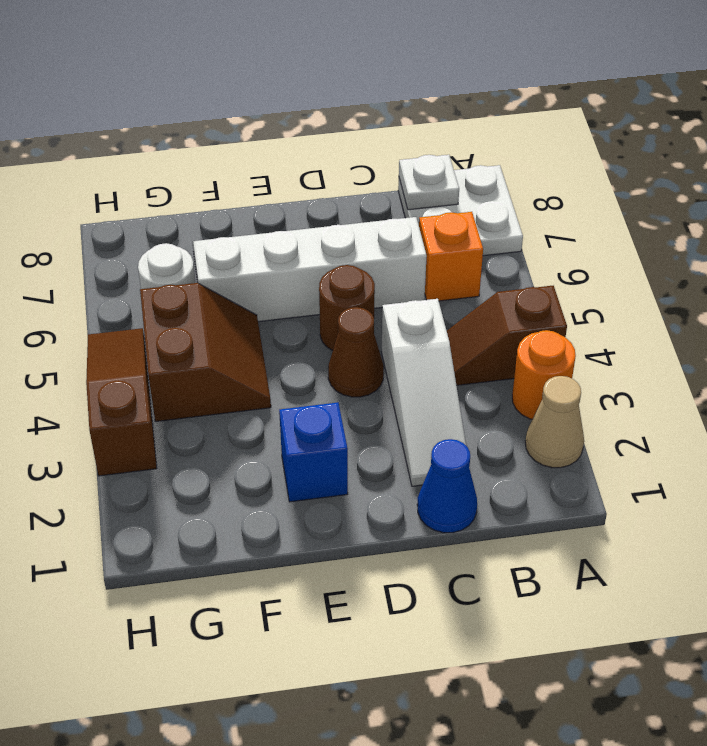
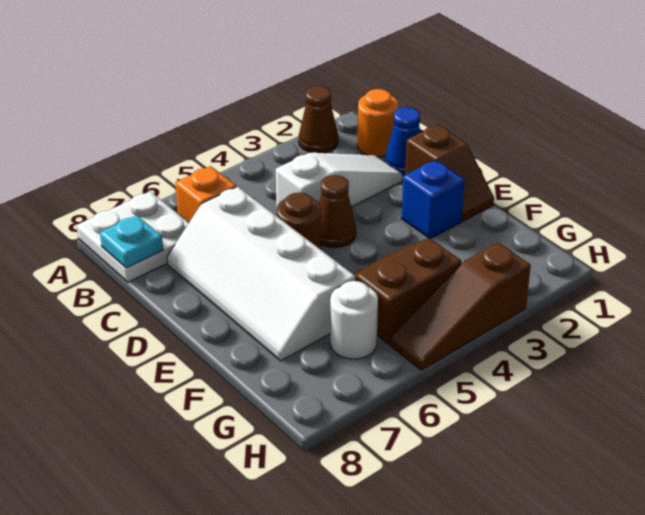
tan 1x1 cone [525,376,584,468] -> brown 1x1 cone [299,86,338,153]
orange 1x1 round brick [512,330,576,419] -> orange 1x1 round brick moved to [357,89,398,157]
brown 1x2 slope [447,286,567,385] -> brown 1x2 slope moved to [405,125,494,221]
white 1x1 plate [399,155,459,210] -> cyan 1x1 plate [100,215,163,268]

